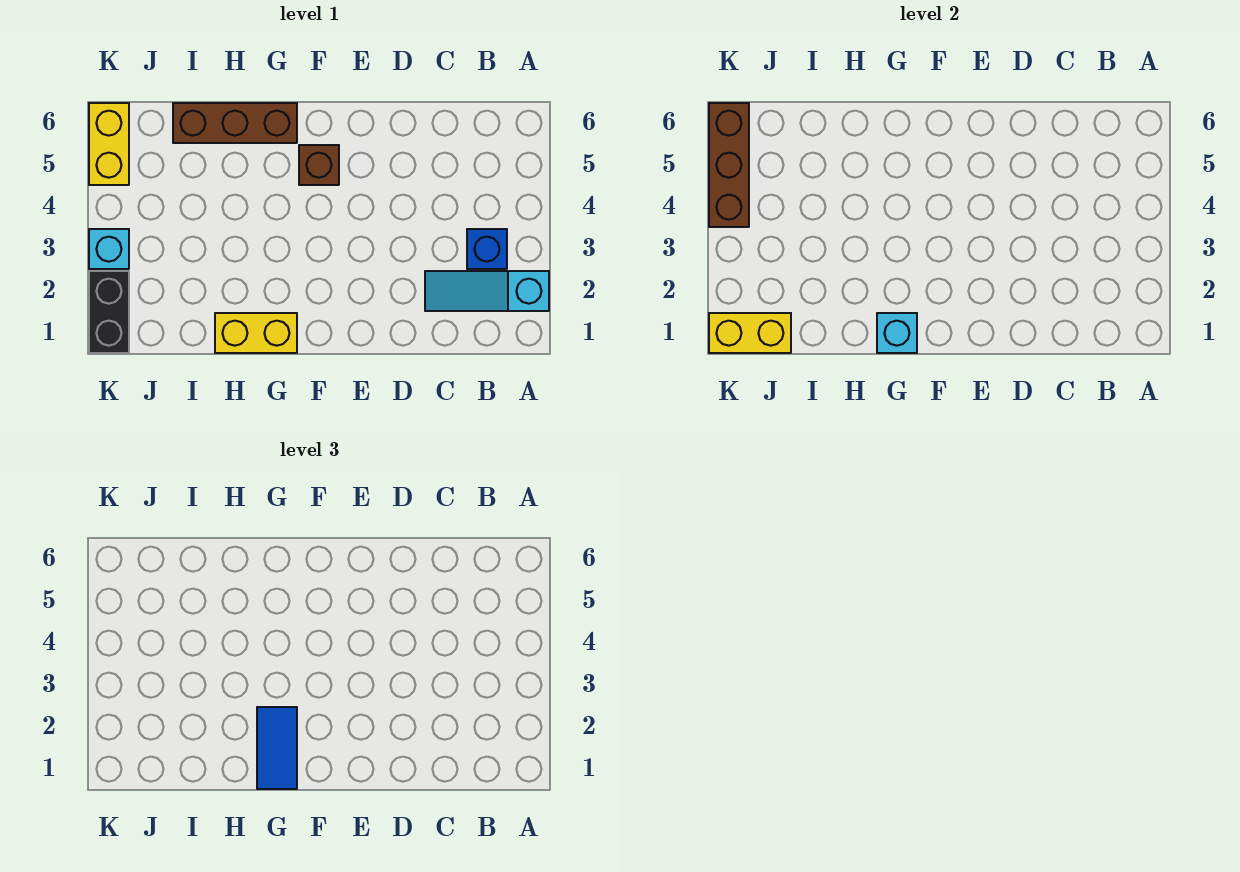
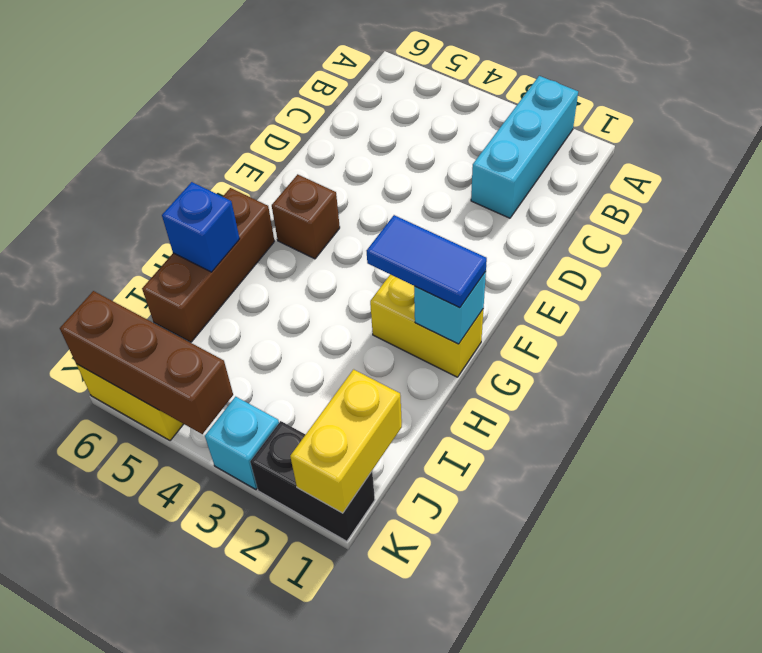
cyan 1x3 slope [425,271,549,311] -> cyan 1x3 brick [471,76,578,218]
blue 1x1 brick [467,229,507,269] -> blue 1x1 brick moved to [162,182,240,272]
yellow 1x2 brick [215,313,297,353] -> yellow 1x2 brick turned to [370,274,483,377]

